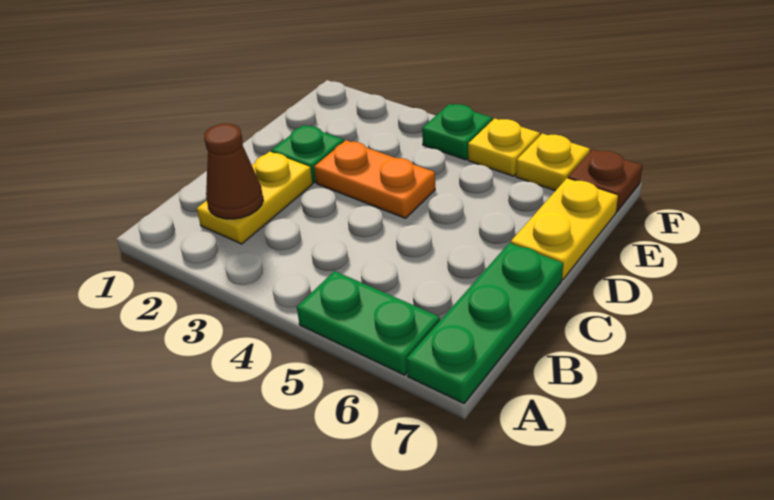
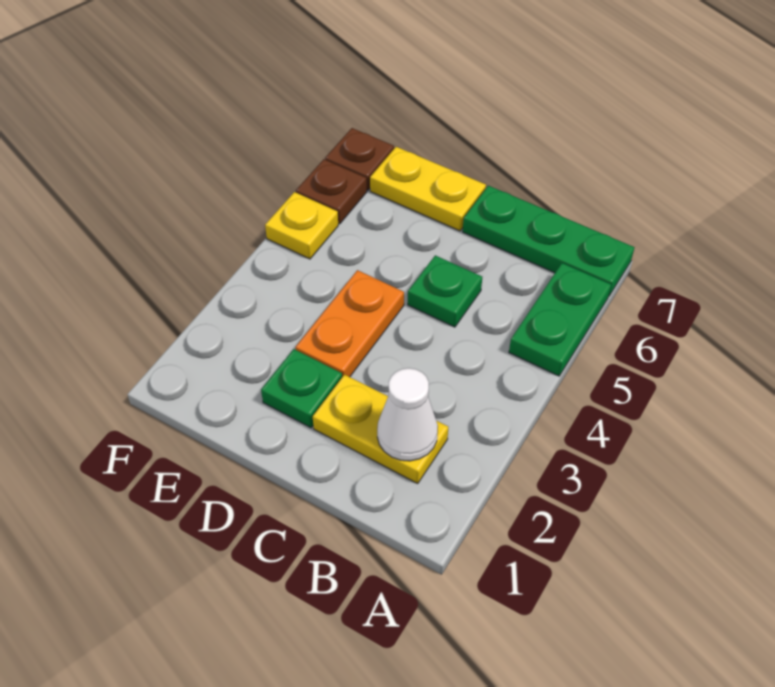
brown 1x1 cone [204,124,263,219] -> white 1x1 cone [377,368,438,461]
green 1x1 plate [422,104,492,160] -> green 1x1 plate moved to [408,255,482,327]
yellow 1x1 plate [516,133,590,191] -> brown 1x1 plate [296,159,367,224]

